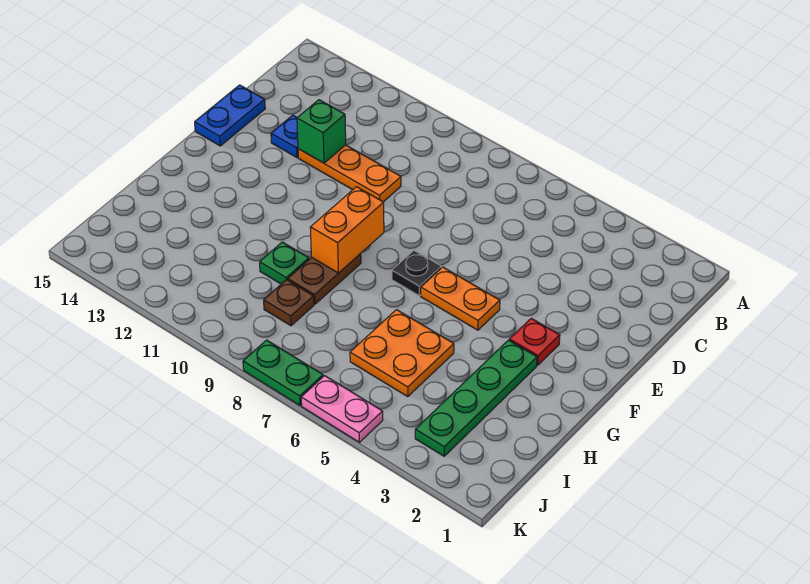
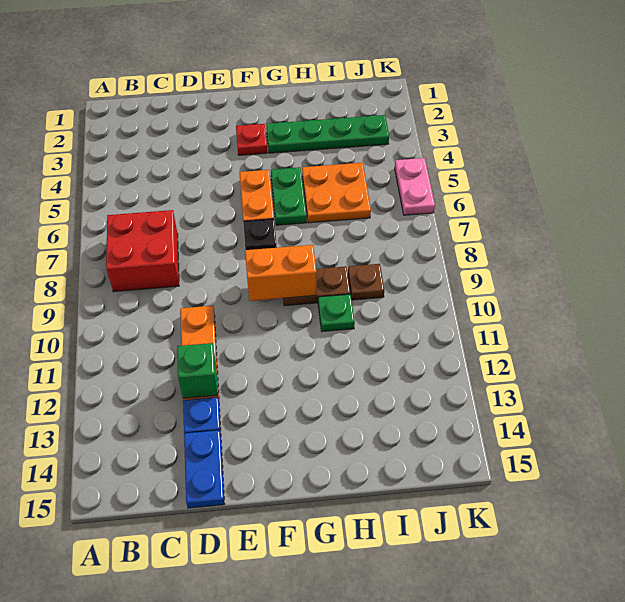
none -> red 2x2 brick [106,210,179,292]
blue 1x2 plate [195,85,265,146] -> blue 1x2 plate turned to [184,430,225,508]
green 1x2 plate [243,340,323,405] -> green 1x2 plate moved to [271,167,307,225]

